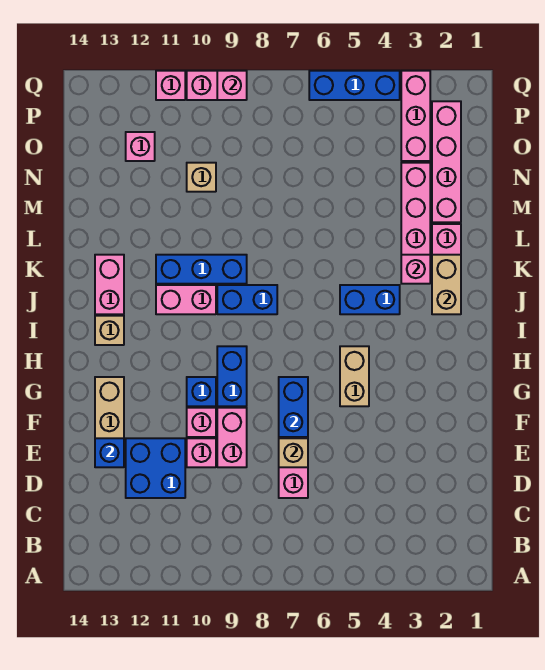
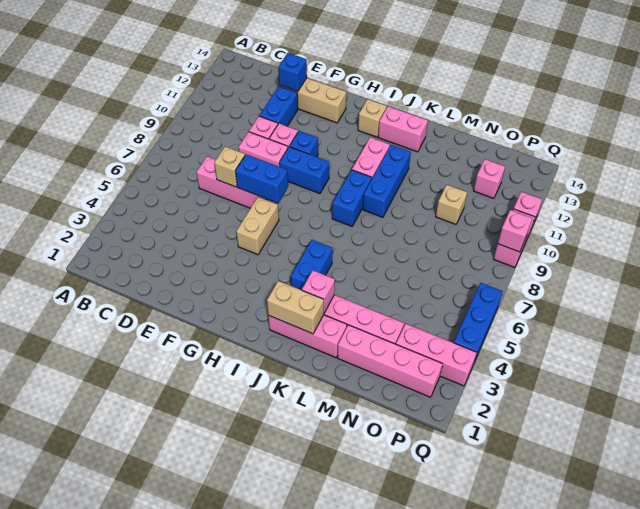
blue 2x2 brick [126,438,185,498] -> blue 1x2 brick [259,86,298,126]
tan 1x2 brick [340,346,369,406] -> tan 1x2 brick turned to [236,197,279,255]

